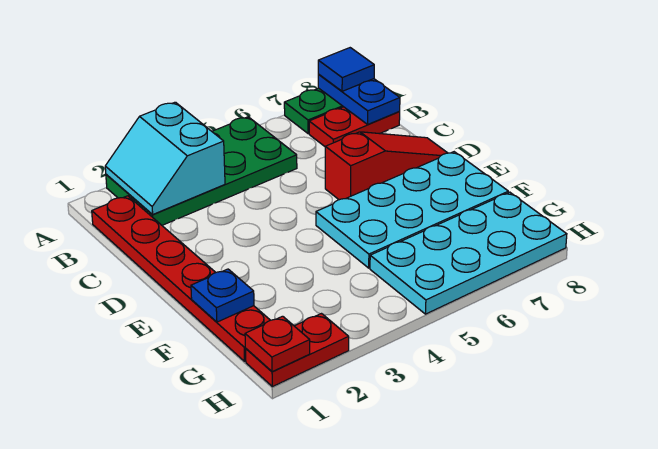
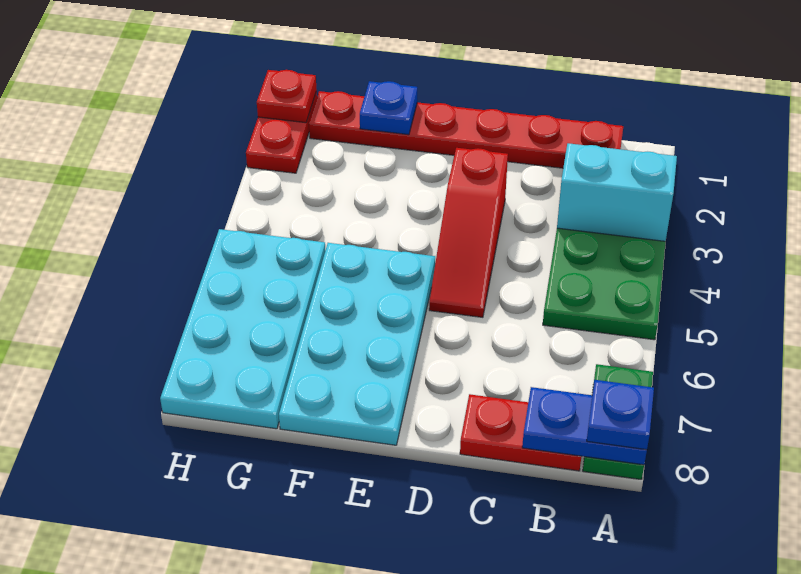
blue 1x1 tile [318,48,374,91] -> blue 1x1 plate [587,380,654,450]
red 1x2 plate [309,107,400,147] -> red 1x2 plate turned to [460,394,581,471]
red 1x3 slope [325,132,447,200] -> red 1x3 slope moved to [429,148,508,317]

